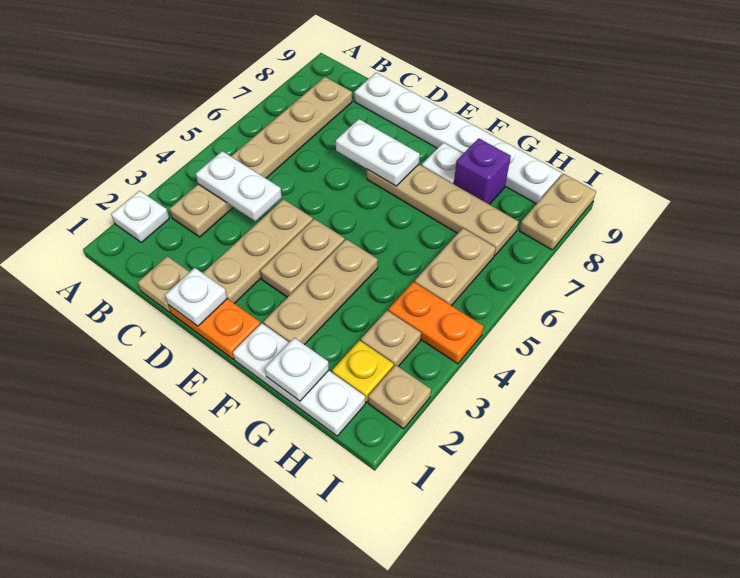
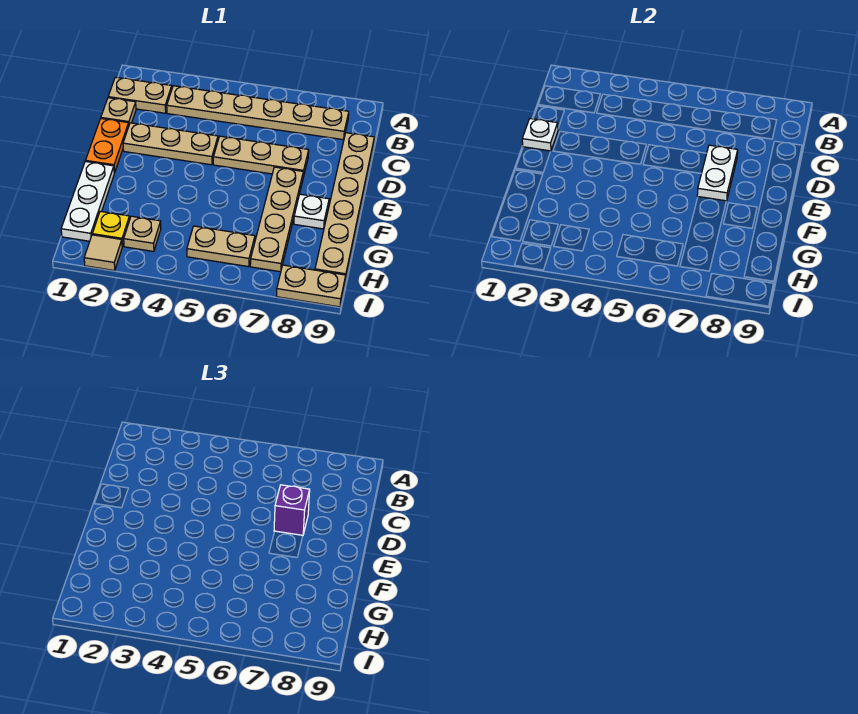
white 1x1 plate [111,191,169,242] -> none
white 1x2 plate [196,151,282,221] -> none
white 1x6 plate [354,73,561,204] -> tan 1x6 plate [315,133,374,281]
tan 1x2 plate [260,219,345,297] -> tan 1x2 plate moved to [108,77,172,113]
tan 1x3 plate [263,239,378,345] -> tan 1x3 plate moved to [213,136,309,177]
white 1x1 plate [265,338,329,401] -> none
purple 1x1 brick [454,138,511,204] -> purple 1x1 brick moved to [274,485,310,535]
orange 1x2 plate [388,282,484,364] -> none
tan 1x1 plate [368,365,431,429] -> tan 1x1 tile [84,235,122,271]

